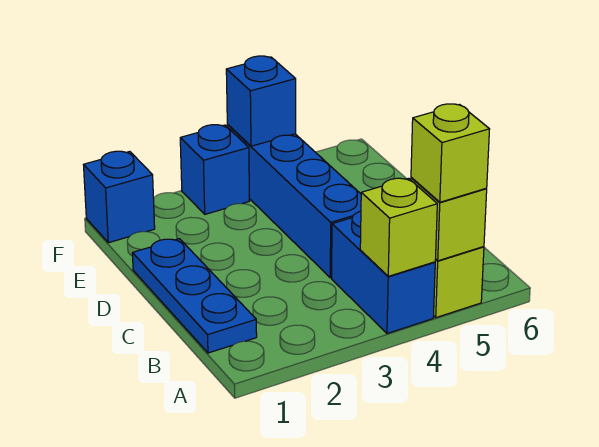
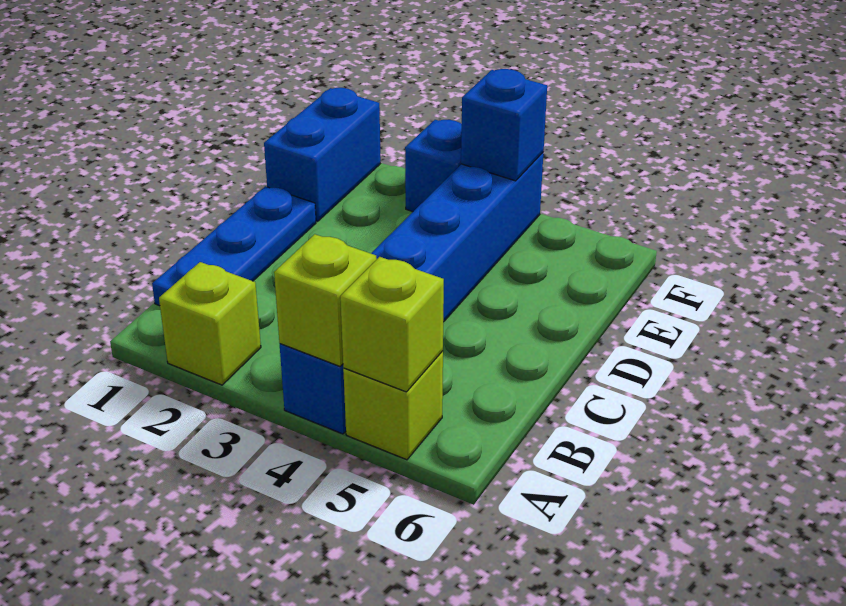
lime 1x1 brick [411,104,490,202] -> lime 1x1 brick moved to [159,262,261,385]
blue 1x1 brick [84,151,155,243] -> blue 1x2 brick [264,88,381,221]

